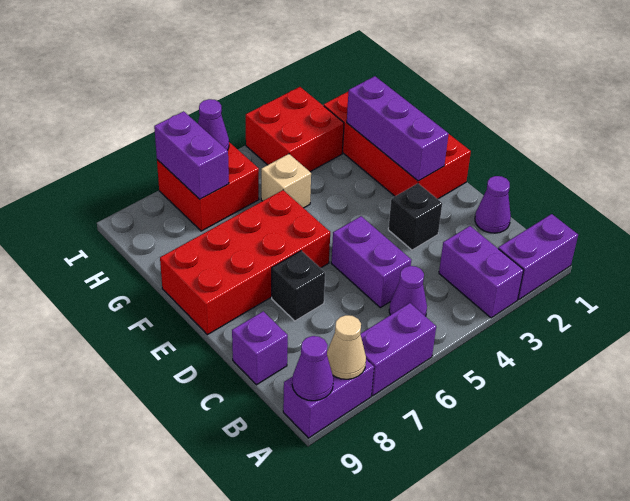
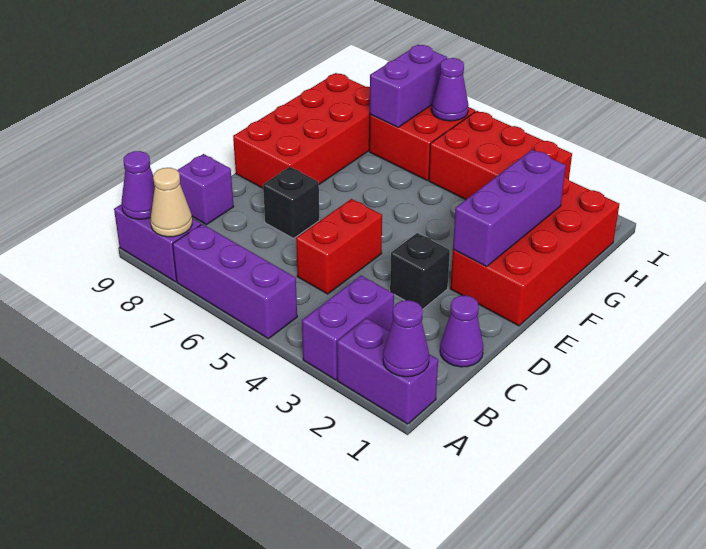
purple 1x2 brick [360,303,436,396] -> purple 1x3 brick [173,224,297,339]
purple 1x1 cone [389,266,427,316] -> purple 1x1 cone moved to [383,300,429,377]
purple 1x2 brick [331,216,411,308] -> red 1x2 brick [296,199,382,294]
red 2x4 brick [160,190,330,335] -> red 2x4 brick turned to [233,73,370,188]
tan 1x1 brick [261,154,311,208] -> none
red 2x2 brick [246,87,344,172] -> red 2x3 brick [429,111,572,199]

